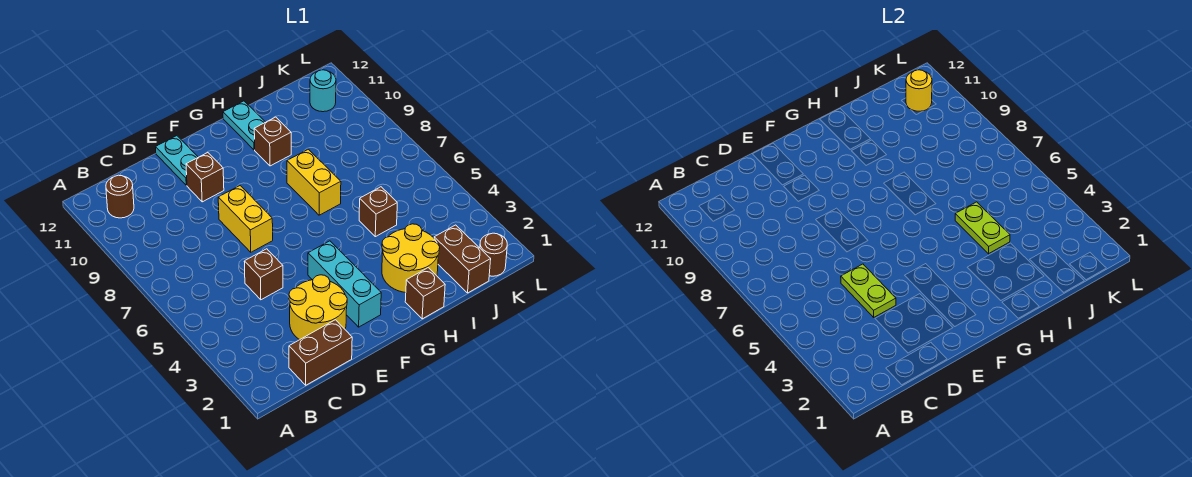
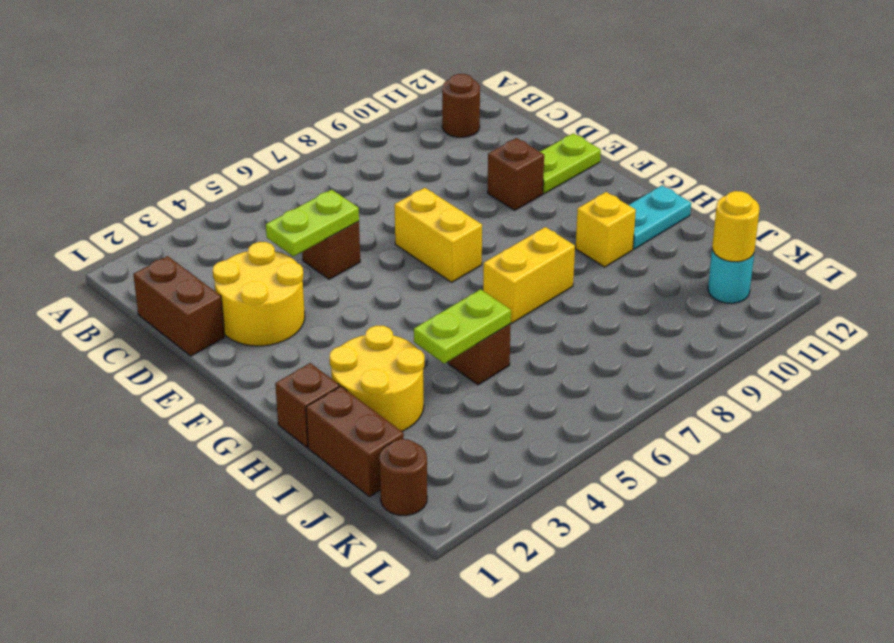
yellow 1x2 brick [218,186,273,252] -> yellow 1x2 brick turned to [395,188,482,282]
cyan 1x2 plate [156,136,198,185] -> lime 1x2 plate [540,133,601,194]
cyan 1x3 brick [308,241,381,327] -> none
brown 1x1 brick [254,117,291,166] -> yellow 1x1 brick [575,192,636,267]
brown 1x2 brick [434,225,491,293] -> brown 1x2 brick turned to [306,386,404,497]

